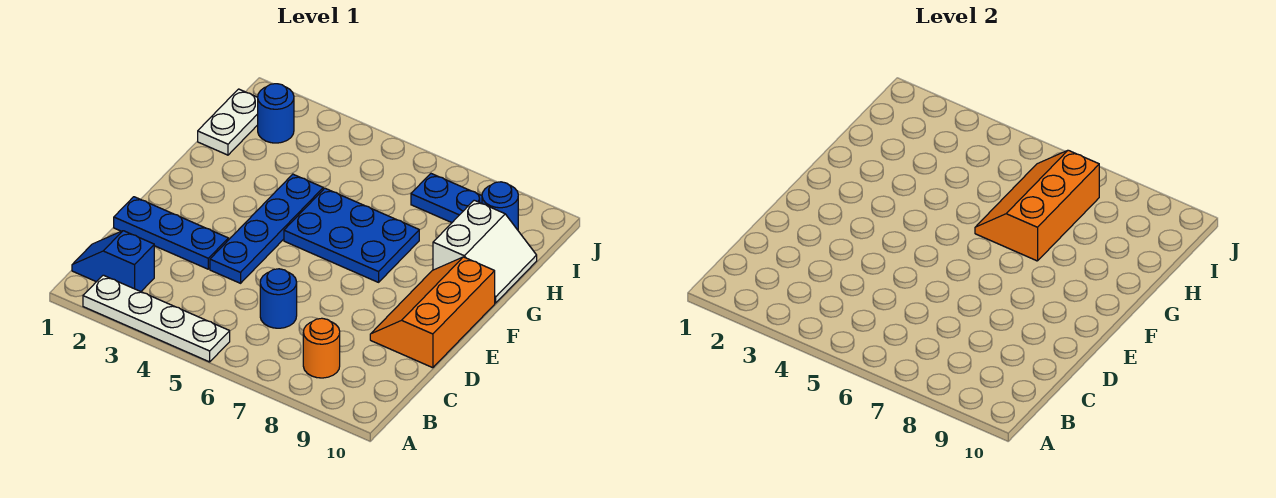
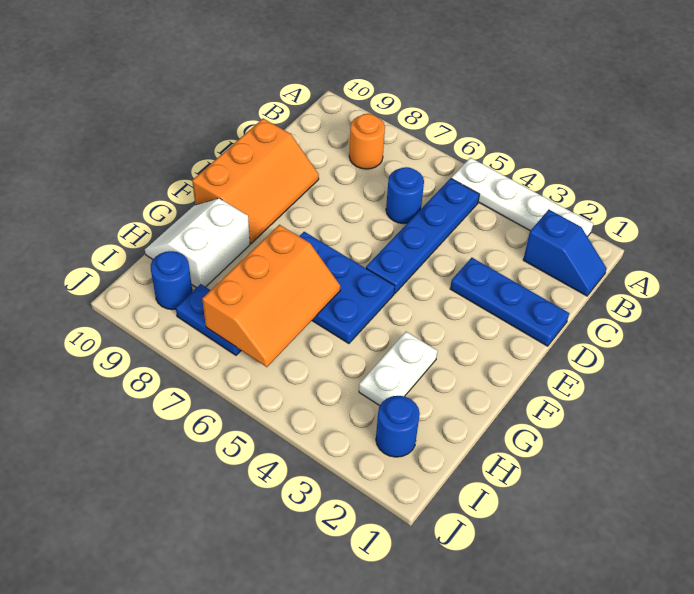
blue 1x4 plate [210,174,323,283] -> blue 1x4 plate moved to [366,178,479,293]
white 1x2 plate [198,89,258,155] -> white 1x2 plate moved to [359,332,437,406]

